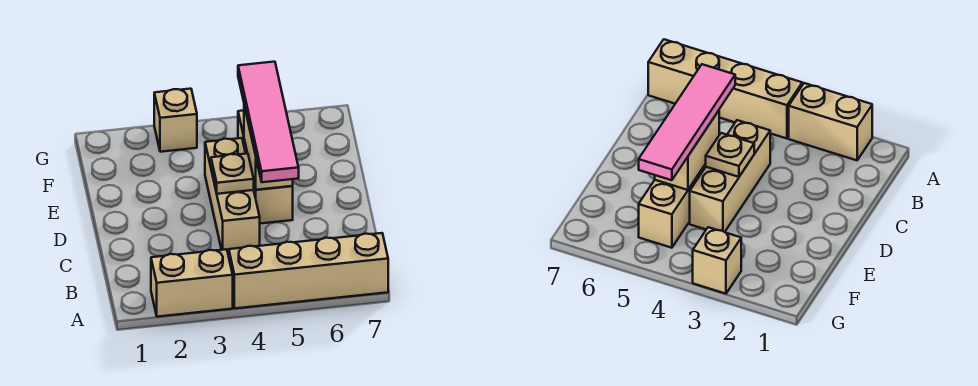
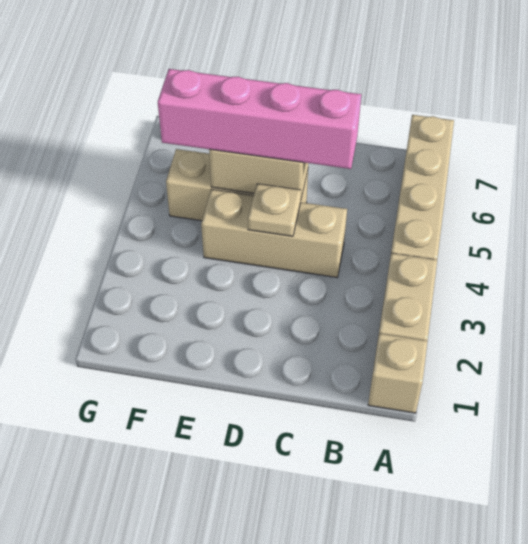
pink 1x4 tile [238,62,299,182] -> pink 1x4 brick [158,69,361,169]
tan 1x1 brick [154,89,197,152] -> tan 1x1 brick moved to [368,333,428,413]

